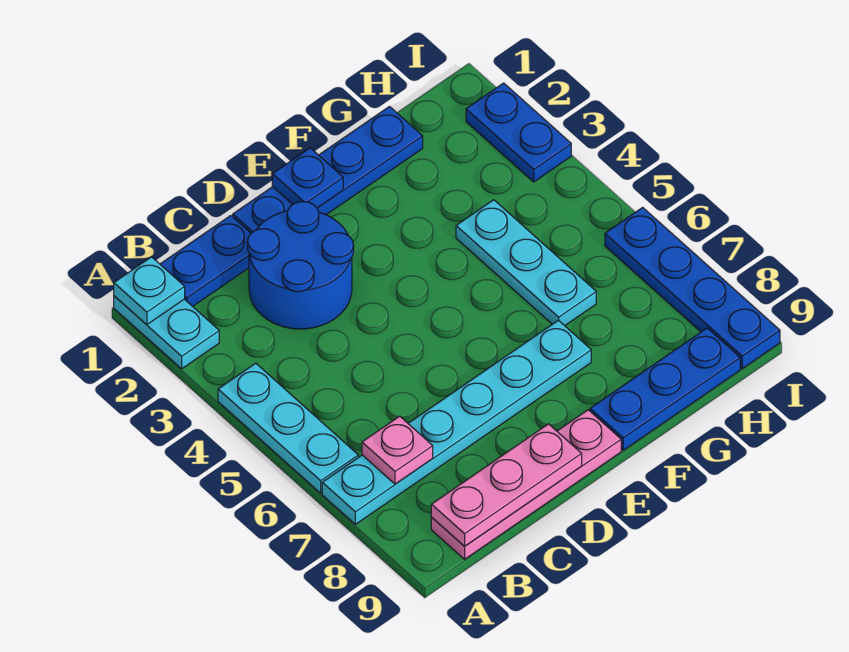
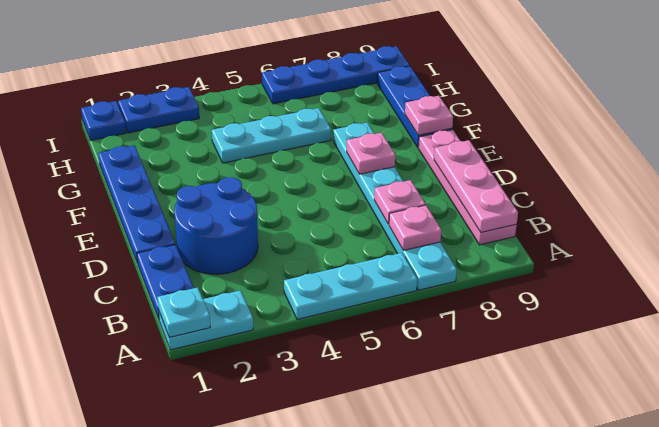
none -> pink 1x1 plate [374,180,425,224]
blue 1x1 plate [272,148,343,208] -> blue 1x1 plate moved to [81,101,126,140]
none -> pink 1x1 plate [347,133,395,174]
none -> pink 1x1 plate [405,96,453,135]

